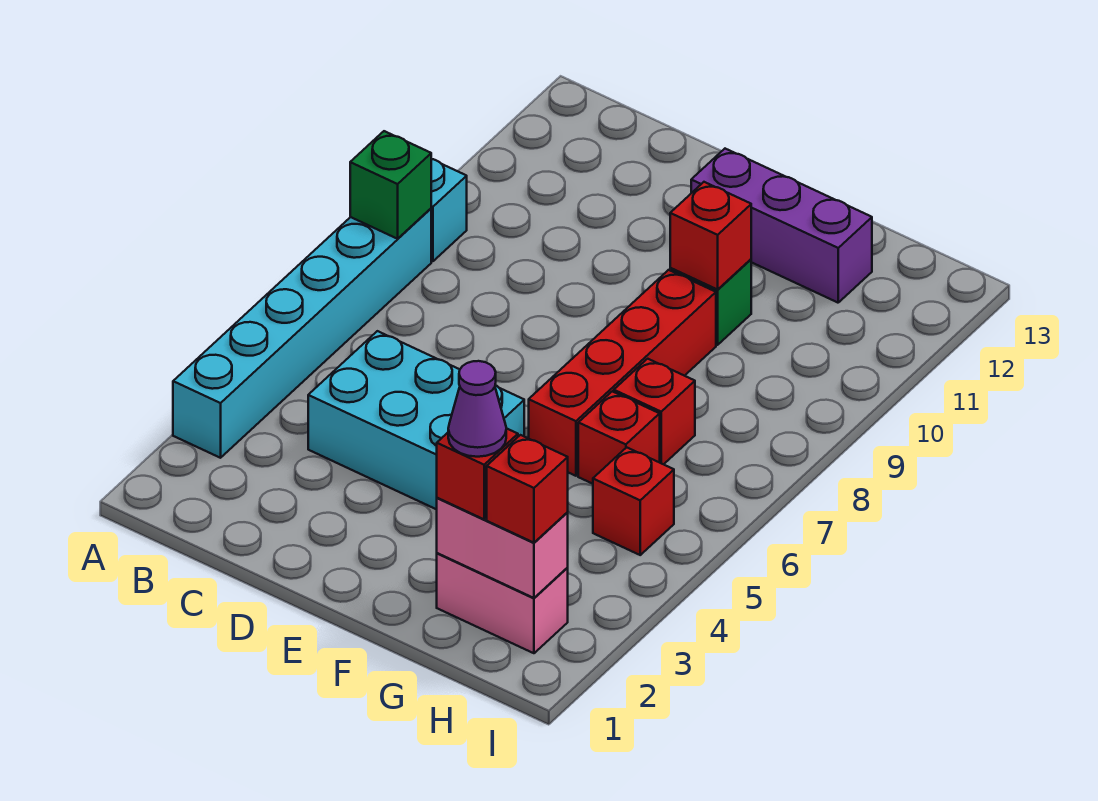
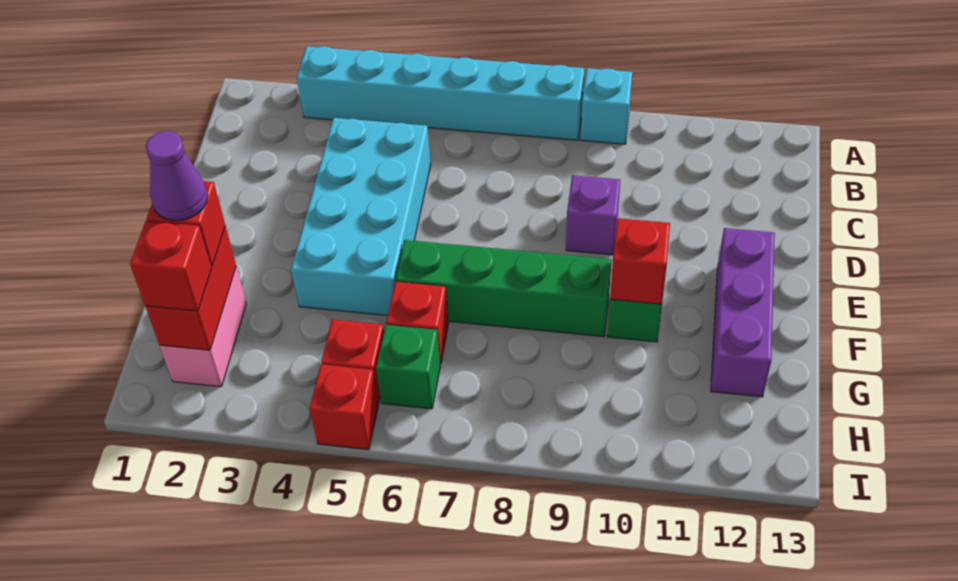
green 1x1 brick [350,131,431,239] -> green 1x1 brick moved to [376,325,440,409]
cyan 2x3 brick [308,331,524,509] -> cyan 2x4 brick [291,118,431,315]
none -> purple 1x1 brick [566,175,620,255]
red 1x4 brick [529,270,716,476] -> green 1x4 brick [396,240,612,337]
pink 1x2 brick [437,498,568,598] -> red 1x2 brick [145,226,236,350]
red 1x1 brick [614,359,695,464] -> red 1x1 brick moved to [310,364,379,450]

